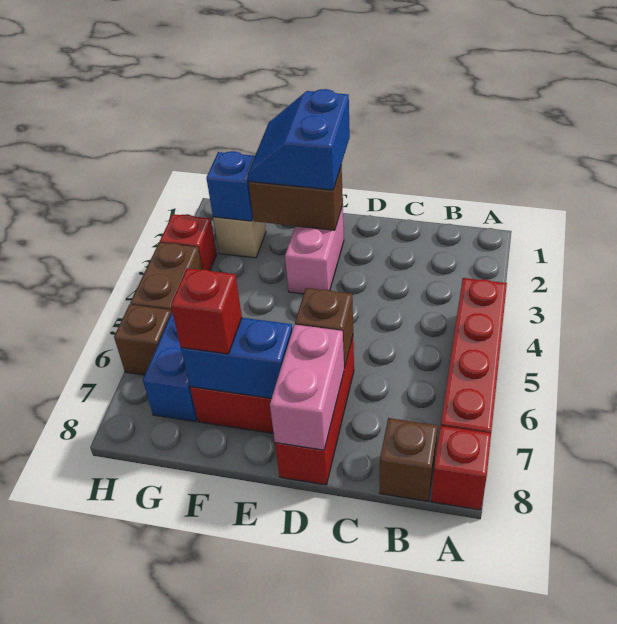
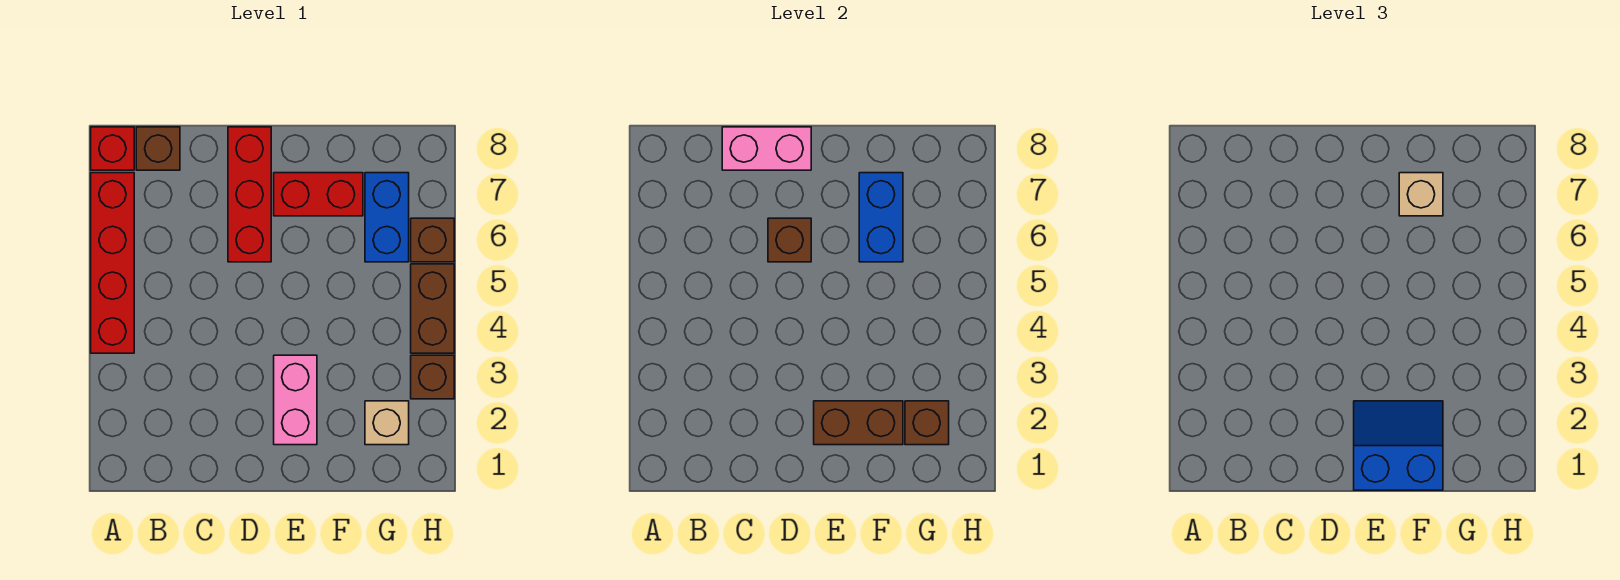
pink 1x2 brick [270,325,344,450] -> pink 1x2 brick turned to [722,127,811,170]
blue 2x2 slope [248,89,350,190] -> blue 2x2 slope turned to [1354,401,1443,490]
blue 1x2 brick [181,318,292,398] -> blue 1x2 brick turned to [859,173,903,262]
red 1x1 brick [171,268,242,354] -> tan 1x1 brick [1399,173,1443,216]
blue 1x1 brick [206,151,255,221] -> brown 1x1 brick [905,401,949,445]
red 1x1 brick [160,214,217,271] -> brown 1x1 brick [411,355,454,399]

